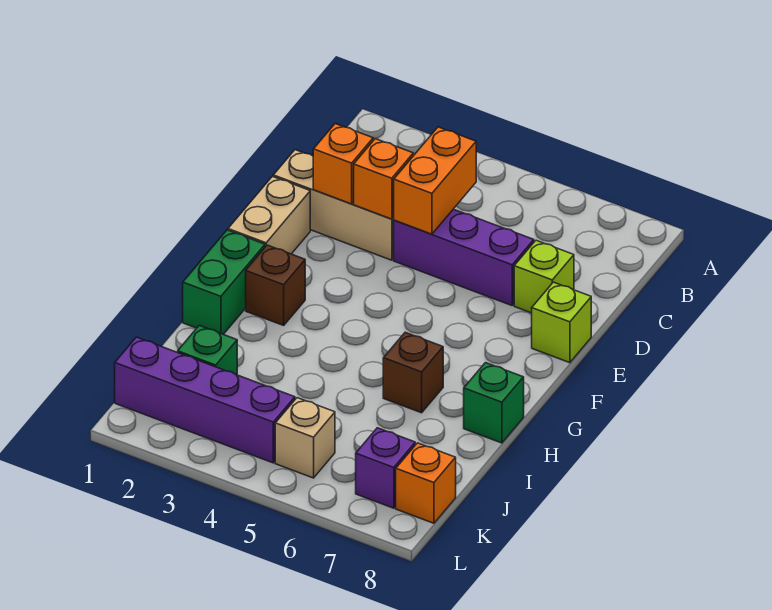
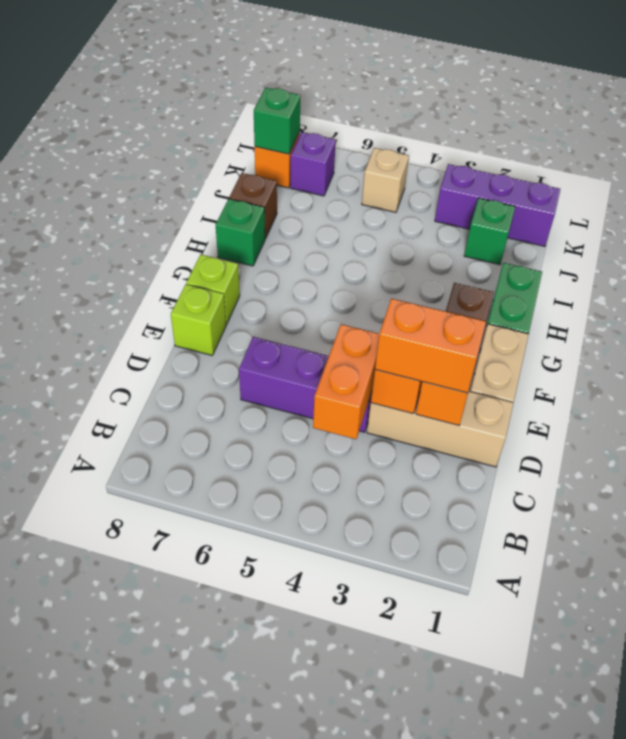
none -> orange 1x2 brick [375,298,486,393]
lime 1x1 brick [514,240,574,313] -> lime 1x1 brick moved to [186,255,240,324]
brown 1x1 brick [383,332,443,413] -> brown 1x1 brick moved to [229,173,277,239]
purple 1x4 brick [115,337,295,463] -> purple 1x3 brick [435,164,560,246]
none -> green 1x1 brick [254,88,301,154]

